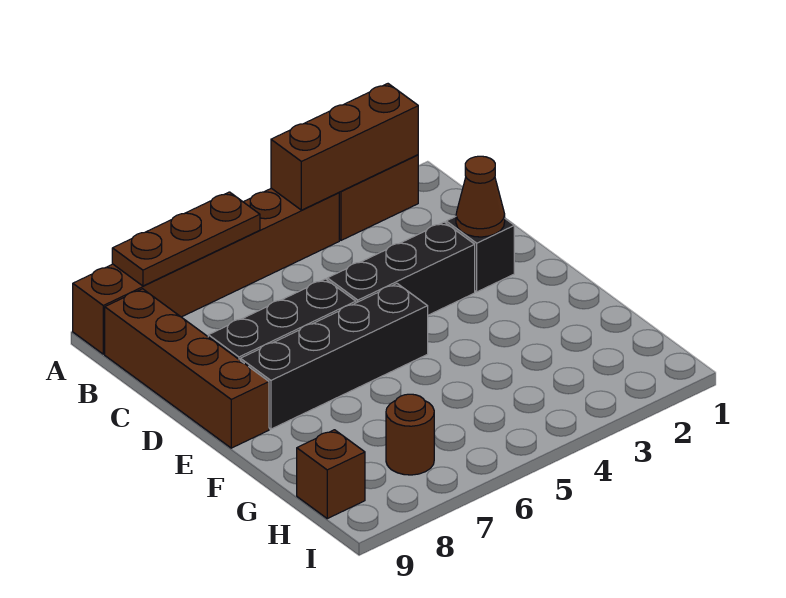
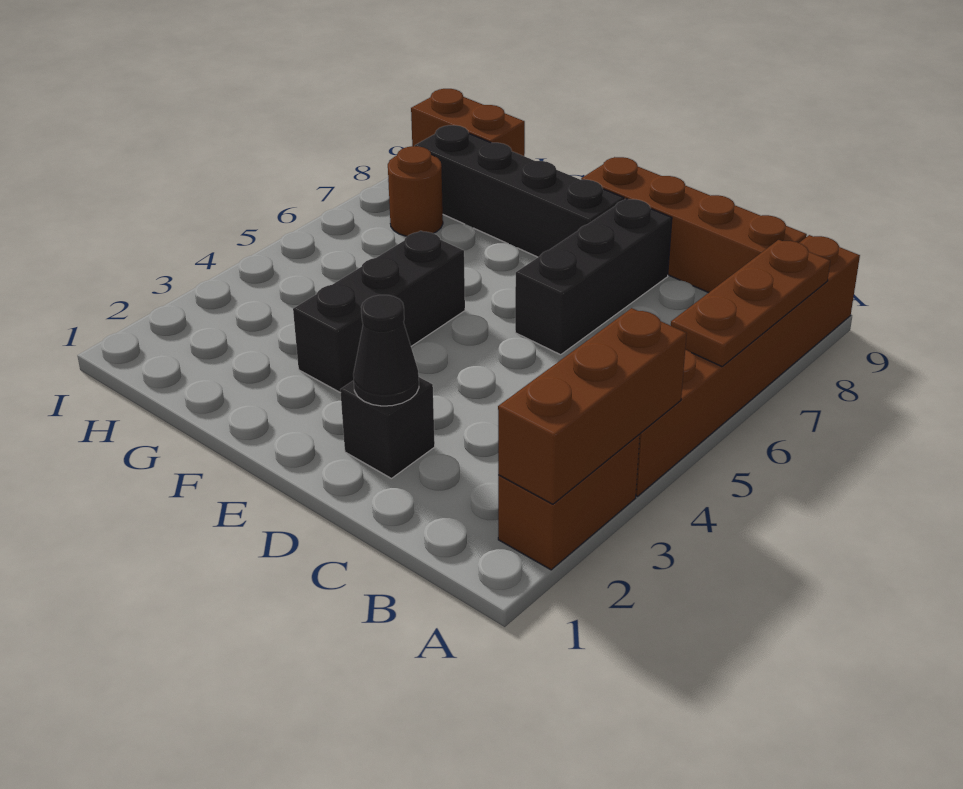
brown 1x1 cone [456,156,505,237] -> black 1x1 cone [353,295,419,406]
black 1x3 brick [327,222,475,315] -> black 1x3 brick moved to [293,231,465,393]
black 1x4 brick [240,284,428,429] -> black 1x4 brick turned to [415,125,624,257]
brown 1x1 brick [297,430,365,519] -> brown 1x2 brick [411,89,525,156]

